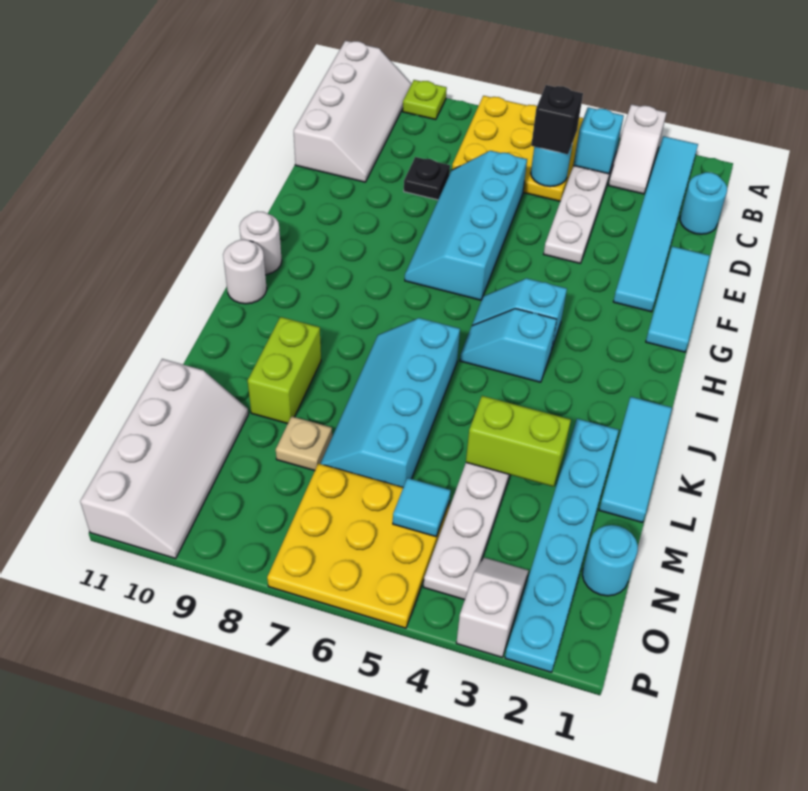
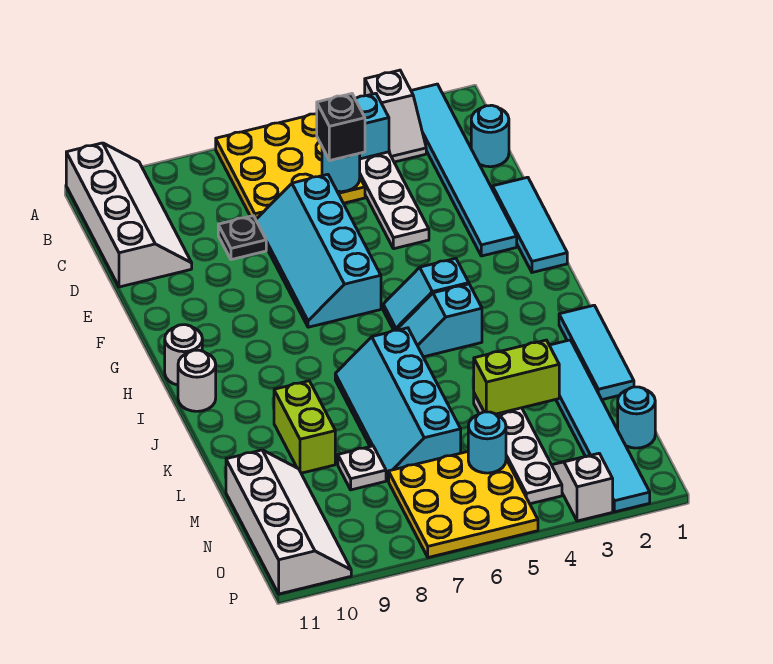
lime 1x1 plate [403,80,447,120] -> none
cyan 1x6 plate [505,419,619,672] -> cyan 1x6 tile [549,340,650,512]
tan 1x1 plate [276,416,332,471] -> white 1x1 plate [338,446,386,490]
cyan 1x1 tile [393,478,451,537] -> cyan 1x1 round brick [468,412,506,473]

